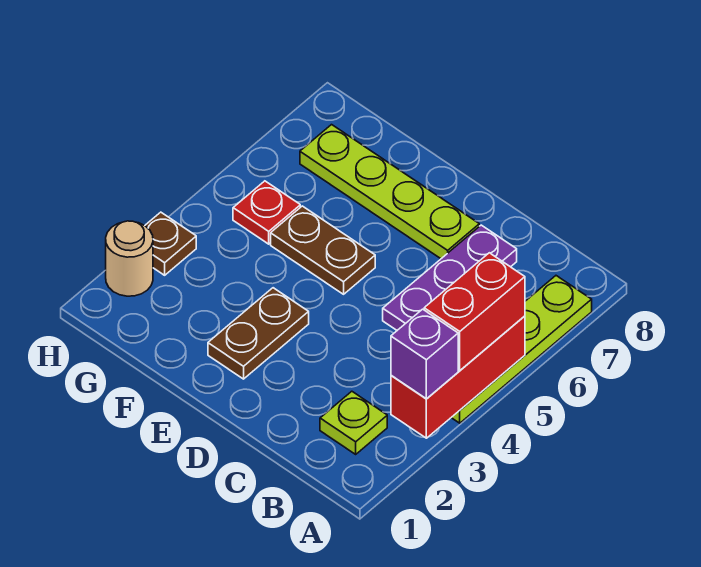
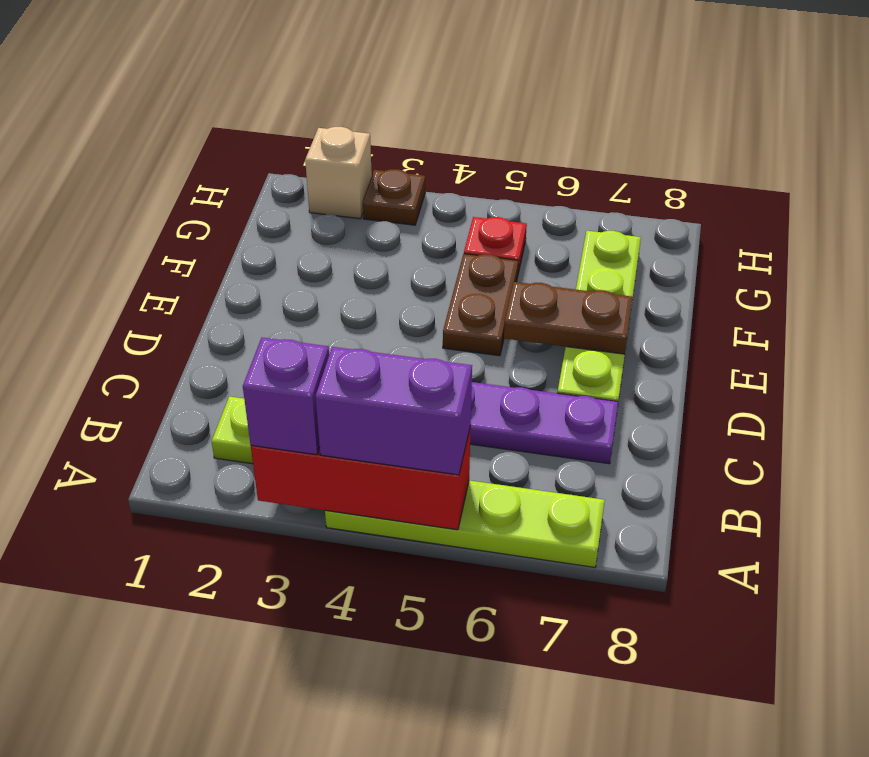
red 1x2 brick [424,253,525,370] -> purple 1x2 brick [315,347,472,475]
brown 1x2 plate [208,288,309,379] -> brown 1x2 plate moved to [504,282,633,354]
tan 1x1 round brick [106,221,153,296] -> tan 1x1 brick [305,127,372,219]

